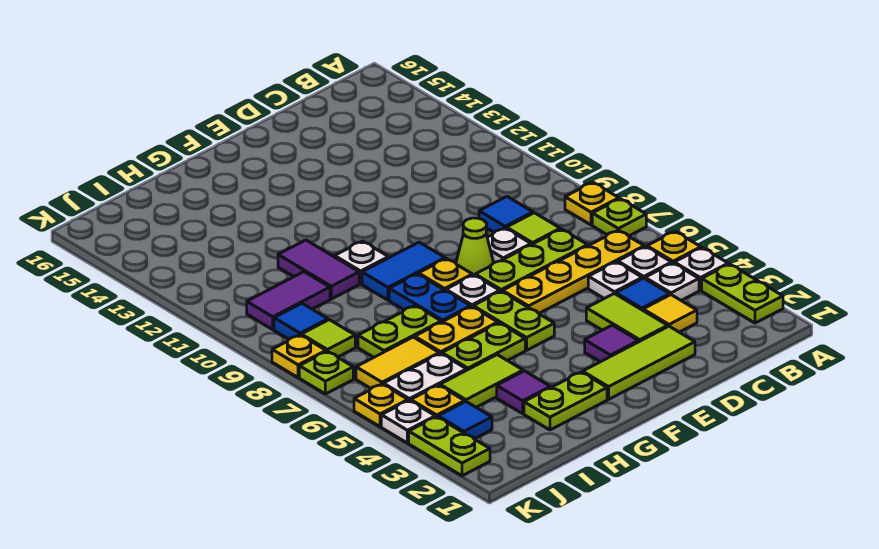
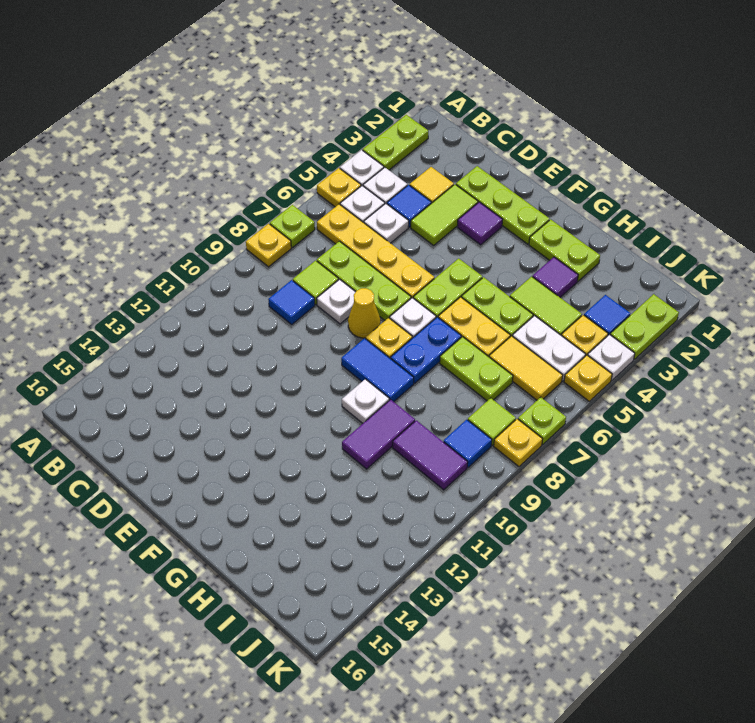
lime 1x3 tile [583,326,695,399] -> lime 1x3 plate [456,166,549,244]
lime 1x1 cone [456,218,494,275] -> yellow 1x1 cone [348,288,380,338]

